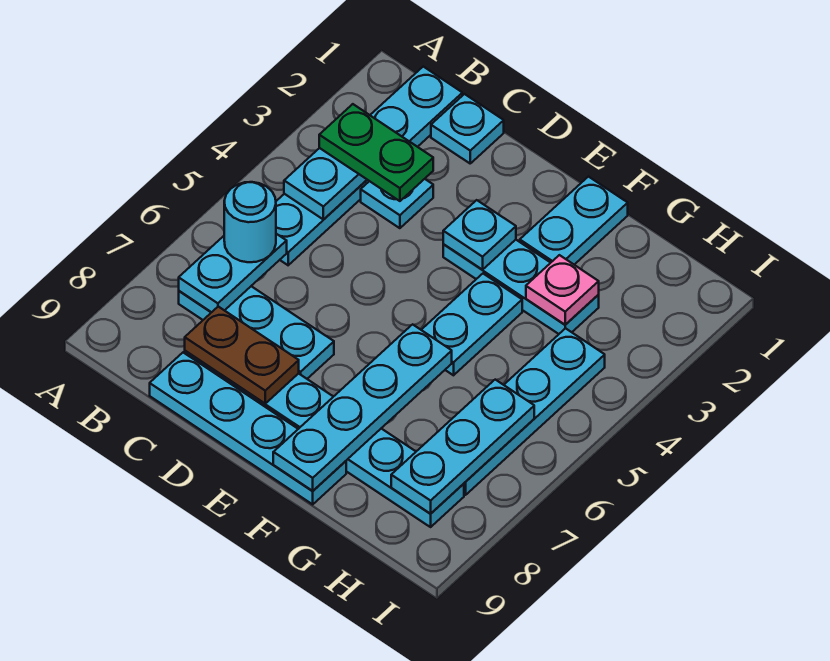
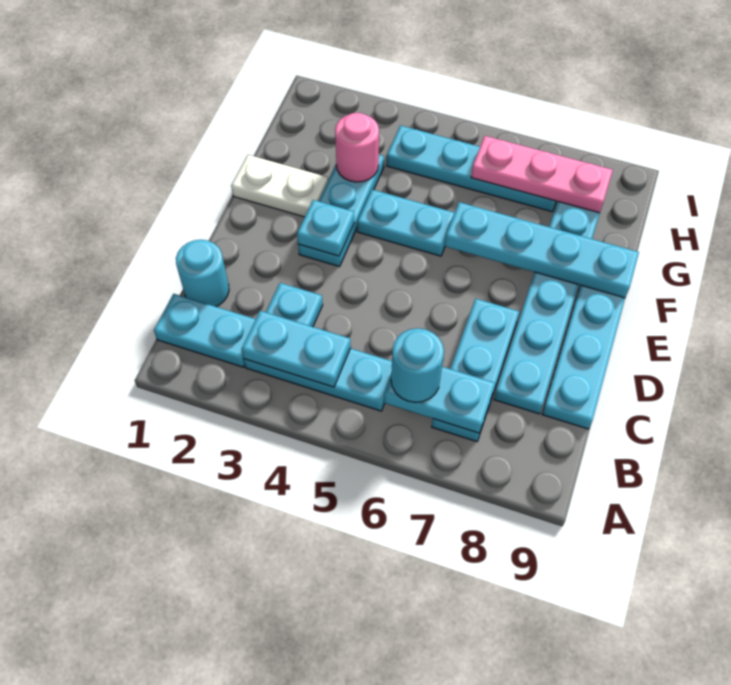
green 1x2 plate [319,104,433,201] -> none
cyan 1x1 plate [431,94,504,163] -> cyan 1x1 round brick [176,240,229,307]
brown 1x2 plate [185,307,299,403] -> none
cyan 1x2 plate [520,177,628,265] -> white 1x2 plate [231,155,328,217]
pink 1x1 plate [526,255,599,325] -> pink 1x1 round brick [335,113,379,182]
cyan 1x3 plate [391,380,534,514] -> pink 1x3 plate [471,136,613,213]

